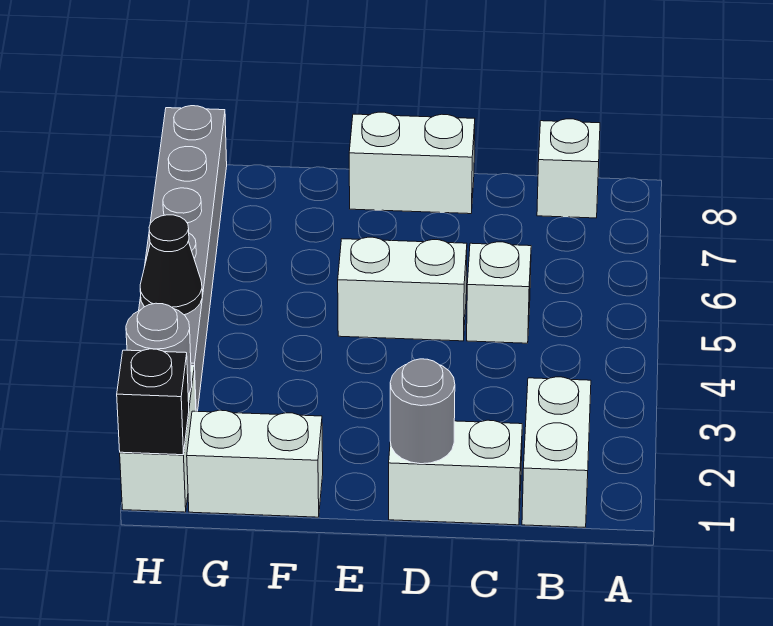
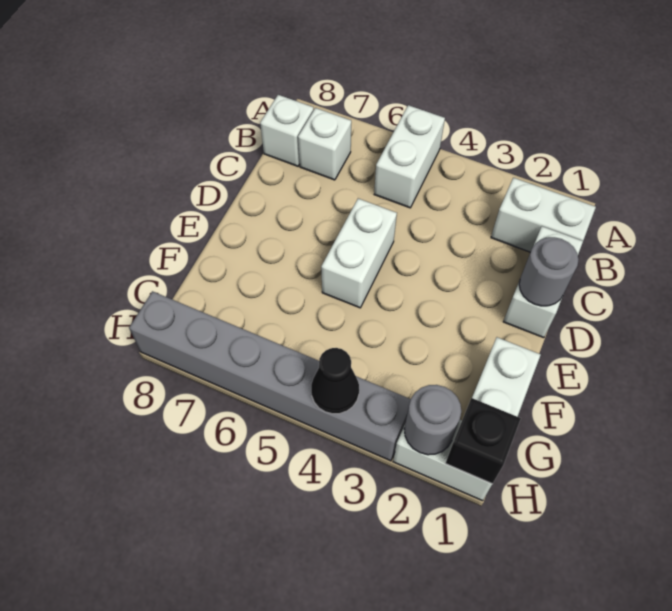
white 1x1 brick [467,242,531,343] -> white 1x1 brick moved to [298,108,351,180]
white 1x2 brick [349,112,475,214] -> white 1x2 brick moved to [374,105,445,208]

